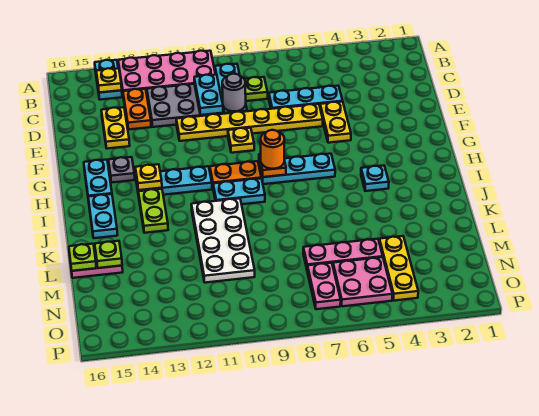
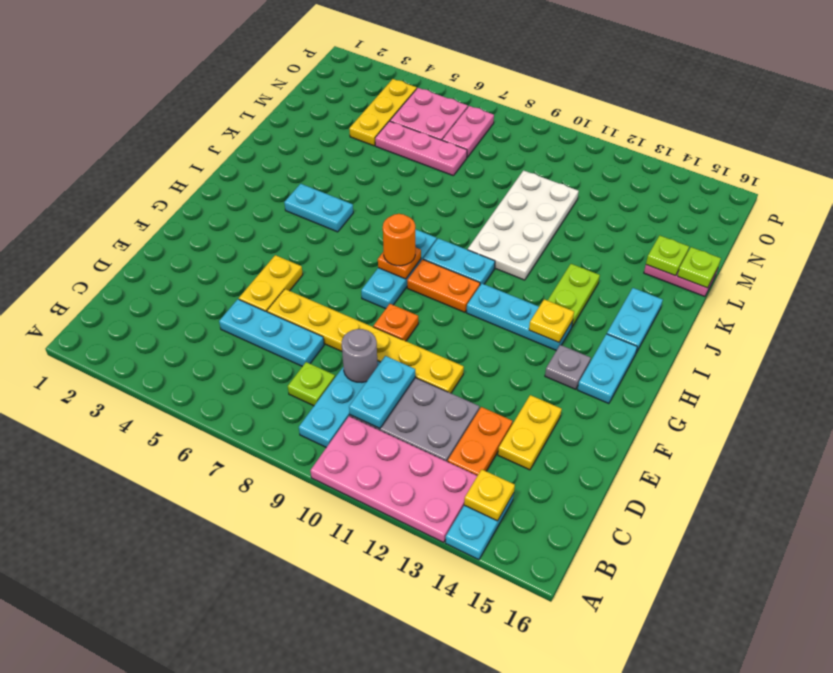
yellow 1x1 plate [228,128,254,153] -> orange 1x1 plate [373,304,418,341]
cyan 1x3 plate [259,154,335,184] -> cyan 1x3 plate turned to [361,229,437,309]
cyan 1x1 plate [361,165,389,191] -> cyan 1x2 plate [284,184,353,232]

